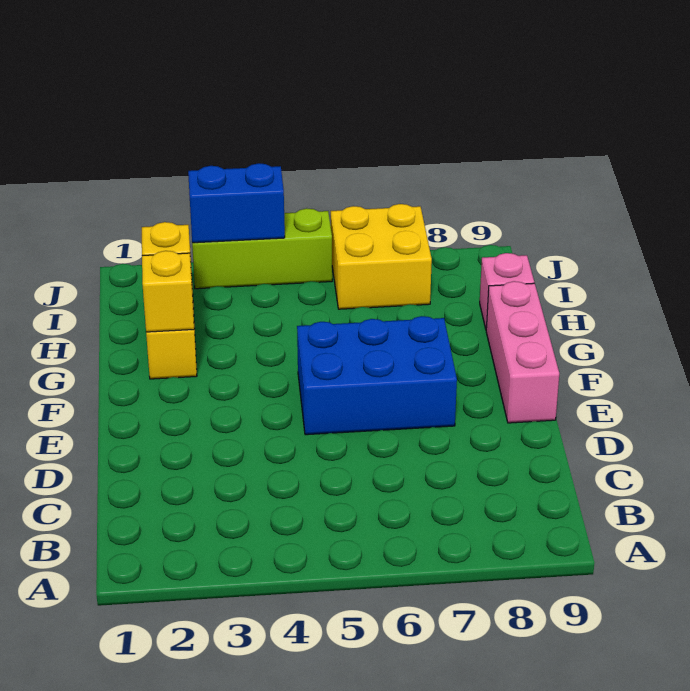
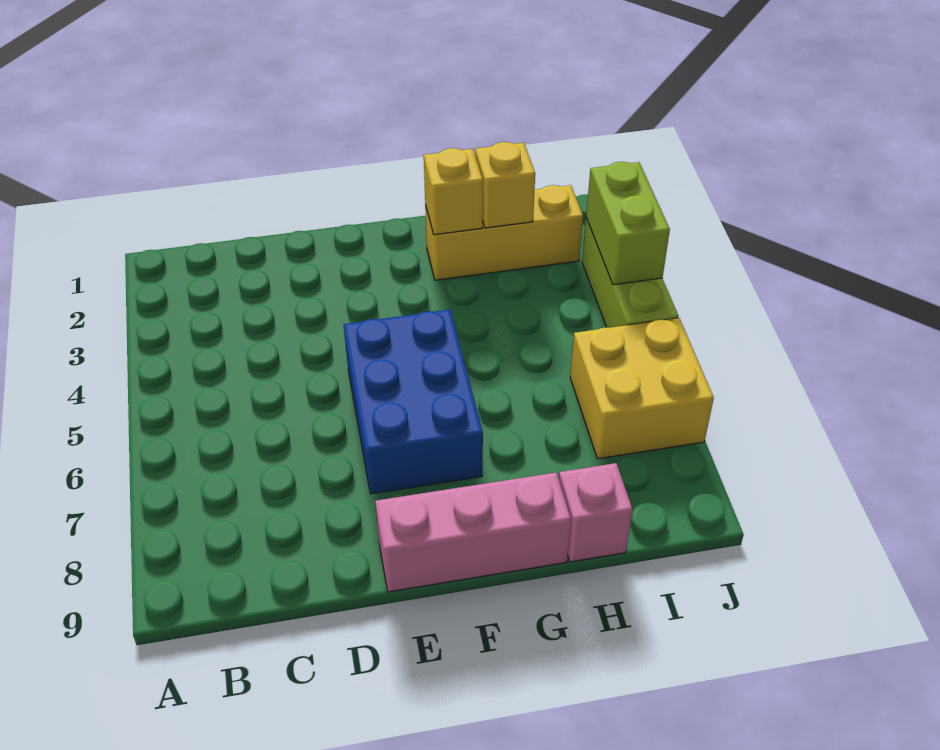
blue 1x2 brick [188,163,285,243] -> lime 1x2 brick [586,162,670,285]

